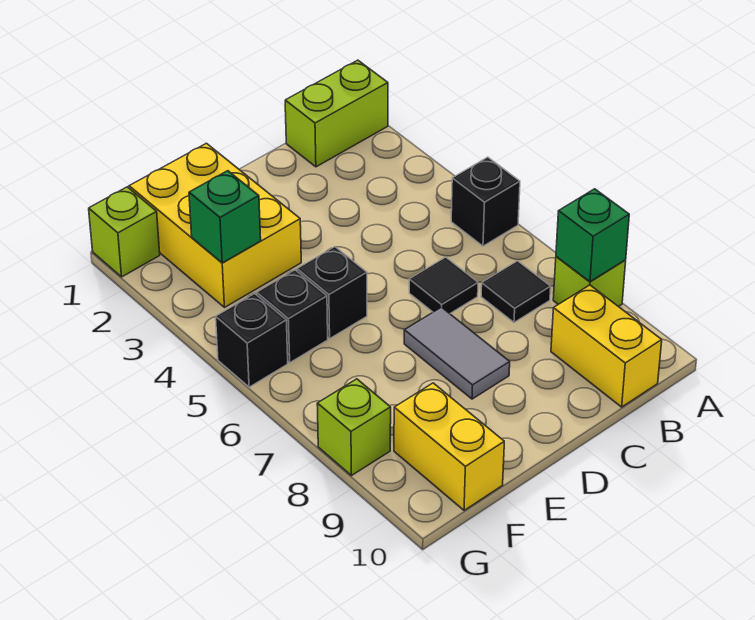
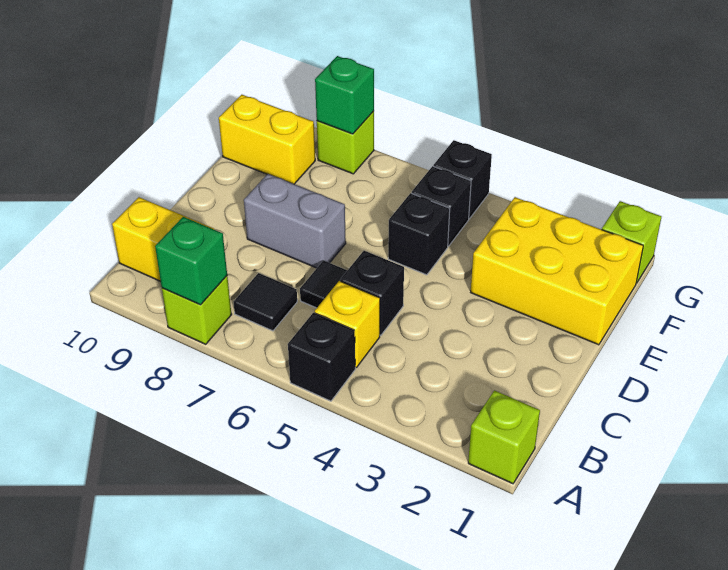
lime 1x2 brick [285,60,388,167] -> lime 1x1 brick [468,391,540,484]
none -> yellow 1x1 brick [315,281,380,368]
none -> black 1x1 brick [340,251,404,335]
grey 1x2 tile [404,307,510,399] -> grey 1x2 brick [244,174,346,268]
green 1x1 brick [189,171,261,263] -> green 1x1 brick moved to [315,56,374,134]

